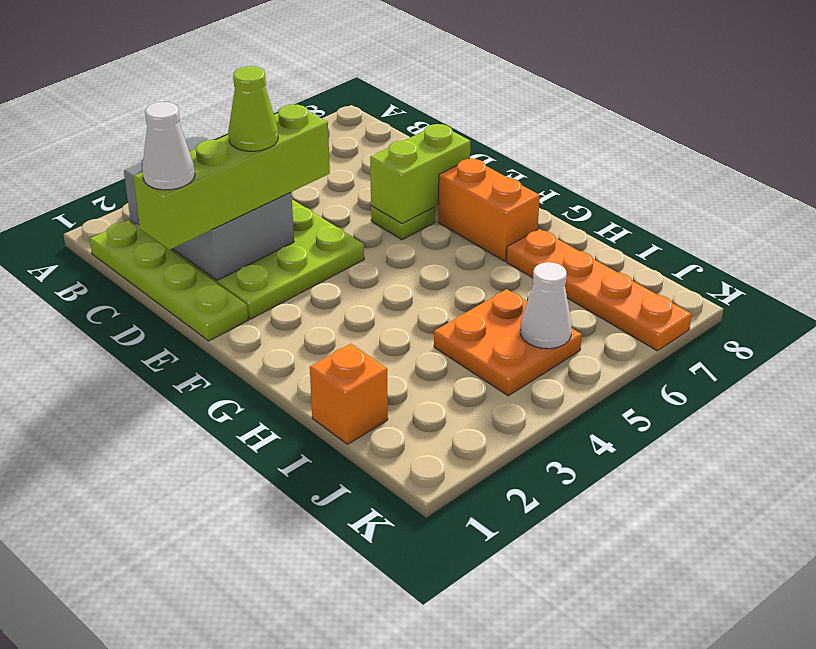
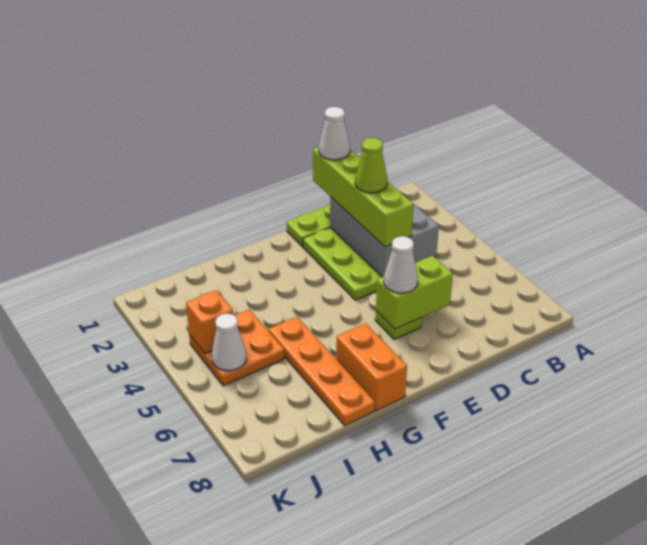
grey 2x3 brick [124,137,294,280] -> grey 2x3 brick turned to [330,197,439,277]
lime 1x2 brick [370,124,470,224] -> lime 1x2 brick turned to [376,256,453,329]
none -> white 1x1 cone [384,236,418,293]
orange 1x2 brick [438,158,540,261] -> orange 1x2 brick turned to [336,323,407,411]
orange 1x4 plate [506,229,691,351] -> orange 1x4 plate turned to [268,317,375,425]
orange 1x1 brick [310,344,388,444] -> orange 1x1 brick moved to [186,290,233,354]

